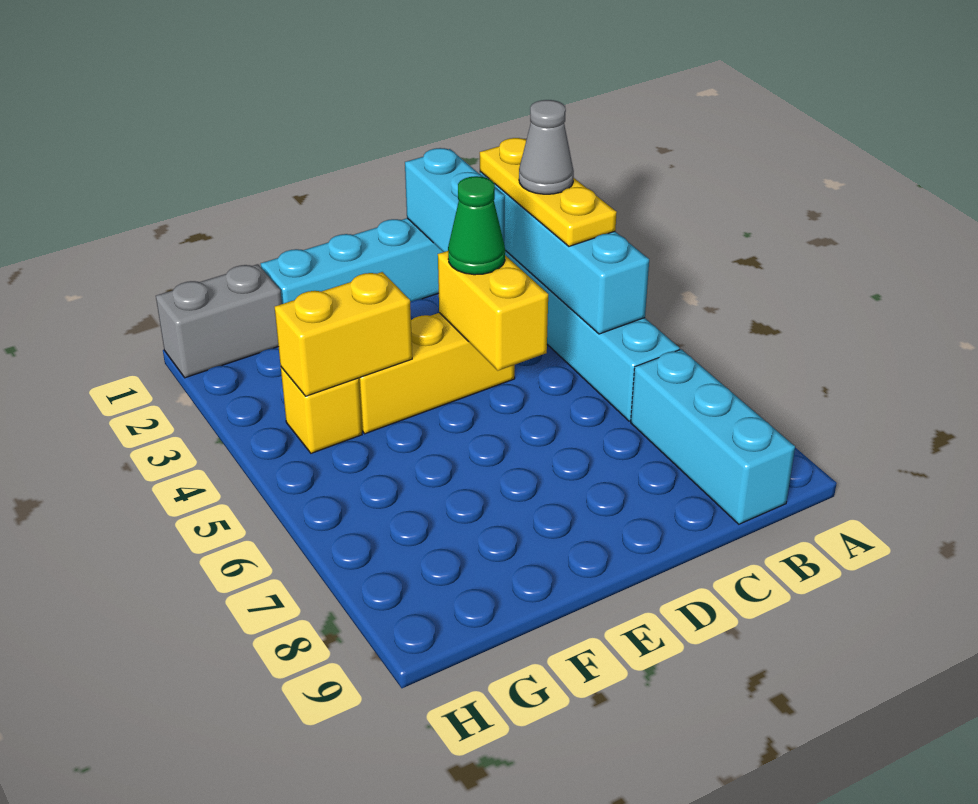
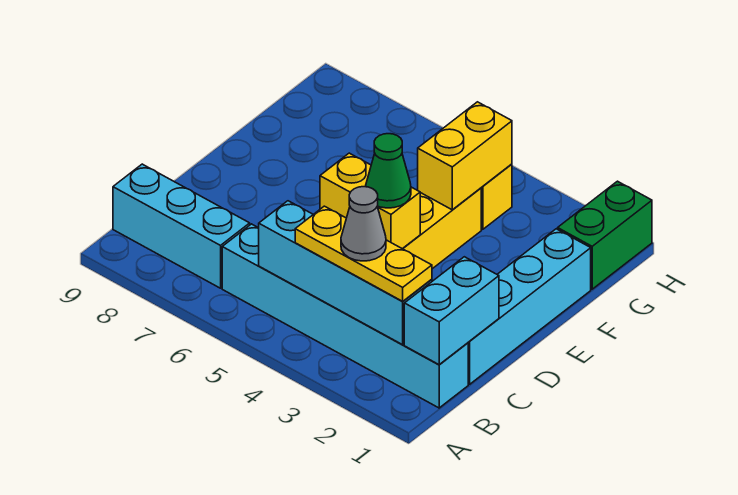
cyan 1x2 brick [405,148,505,252] -> cyan 1x2 brick turned to [404,257,499,365]
grey 1x2 brick [156,264,282,378] -> green 1x2 brick [558,181,652,289]

